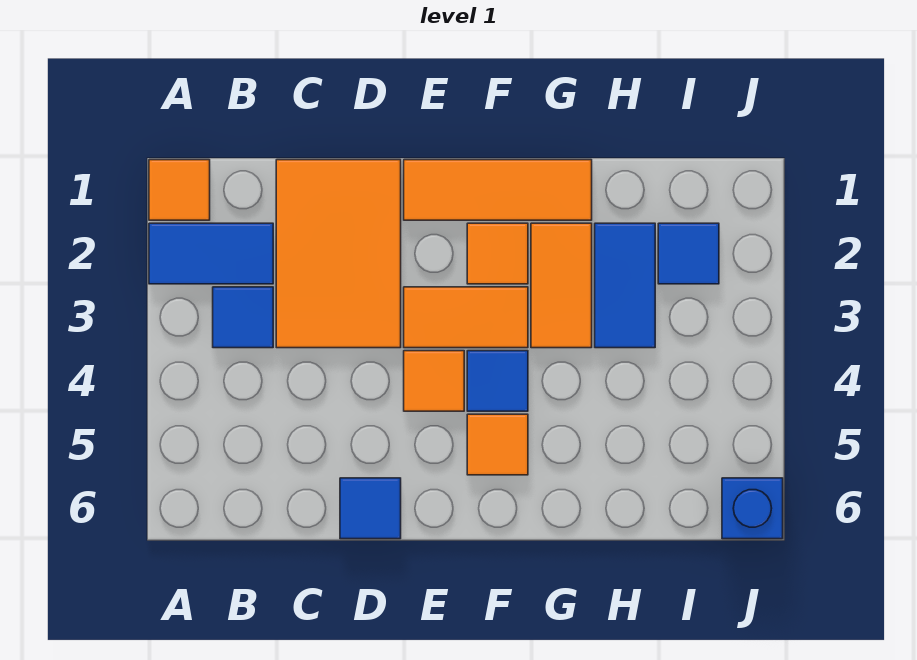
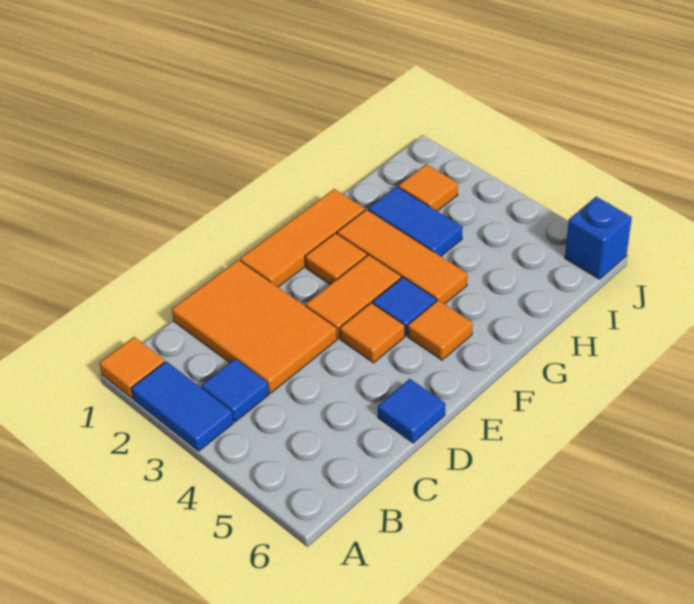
blue 1x2 tile [149,223,273,284] -> blue 1x2 tile turned to [131,361,233,451]
orange 1x2 tile [531,223,592,348] -> orange 1x3 tile [337,209,467,304]
blue 1x1 tile [658,223,719,284] -> orange 1x1 tile [398,164,458,211]

